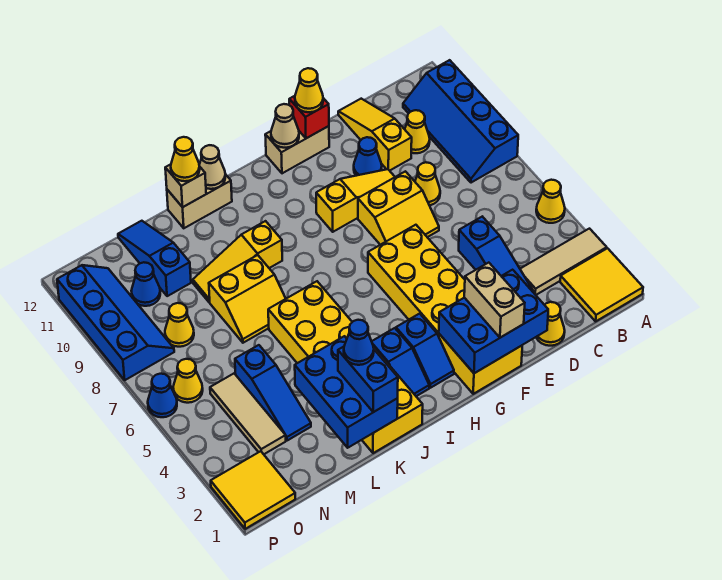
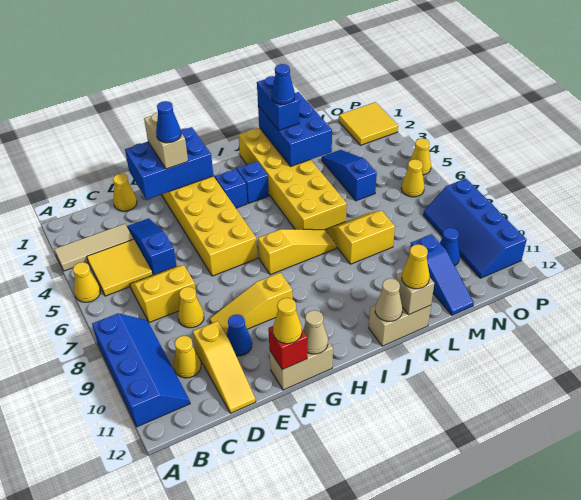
yellow 2x2 tile [560,248,643,321] -> yellow 2x2 tile moved to [87,239,152,296]
yellow 2x2 slope [358,171,439,245] -> yellow 2x2 slope moved to [130,265,196,323]
yellow 1x3 slope [193,221,282,302] -> yellow 1x3 slope moved to [258,229,337,275]
tan 1x3 tile [210,374,286,454] -> none
yellow 1x1 cone [165,303,194,347] -> yellow 1x1 cone moved to [410,138,431,175]
blue 1x1 cone [148,374,177,417] -> blue 1x1 cone moved to [156,101,181,143]

